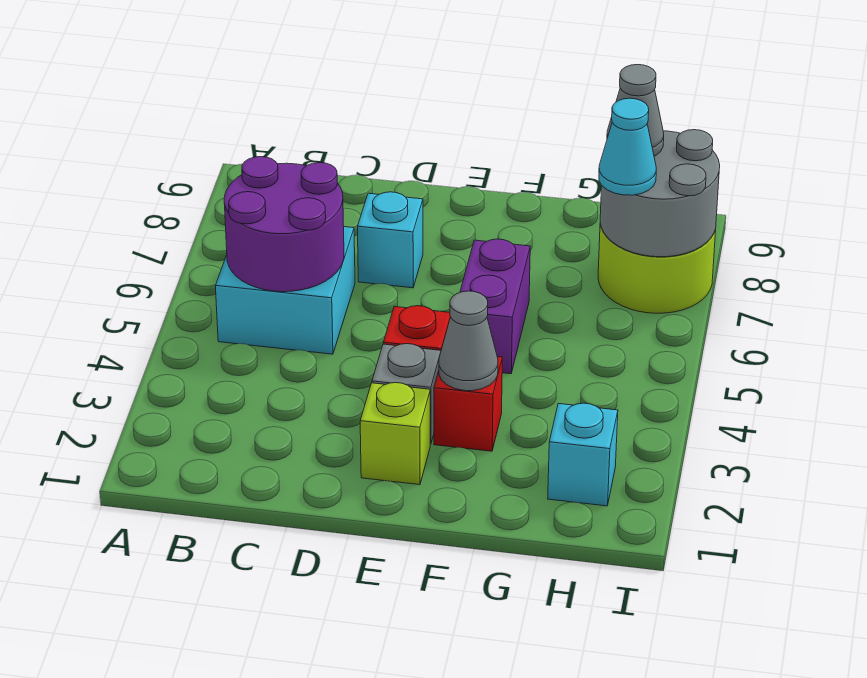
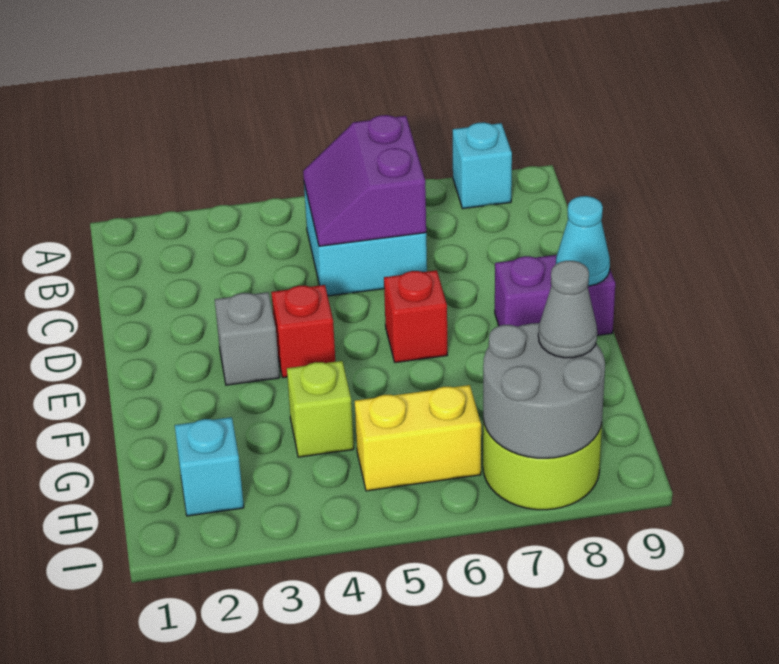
purple 2x2 round brick [224,157,344,292] -> purple 2x2 slope [303,115,426,246]
cyan 1x1 brick [357,192,423,288] -> cyan 1x1 brick moved to [453,122,512,209]
lime 1x1 brick [360,383,430,485] -> lime 1x1 brick moved to [287,361,354,457]
red 1x1 brick [434,357,502,451] -> red 1x1 brick moved to [384,270,447,363]
grey 1x1 cone [439,291,498,391] -> none
purple 1x2 brick [460,239,530,374] -> purple 1x2 brick moved to [495,255,615,335]
none -> yellow 1x2 brick [355,385,481,491]
cyan 1x1 cone [599,98,656,195] -> cyan 1x1 cone moved to [556,196,610,286]

